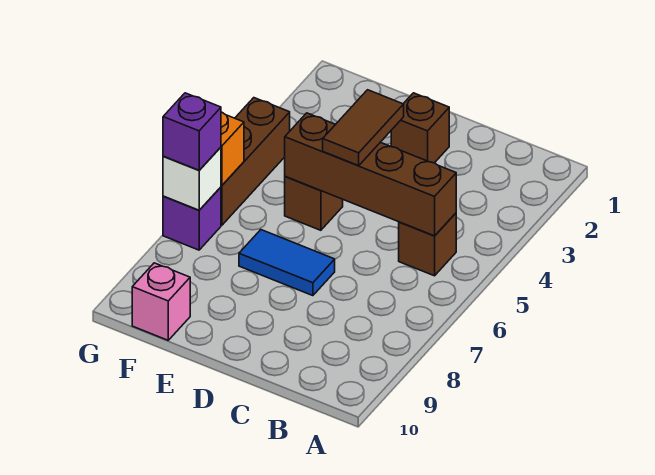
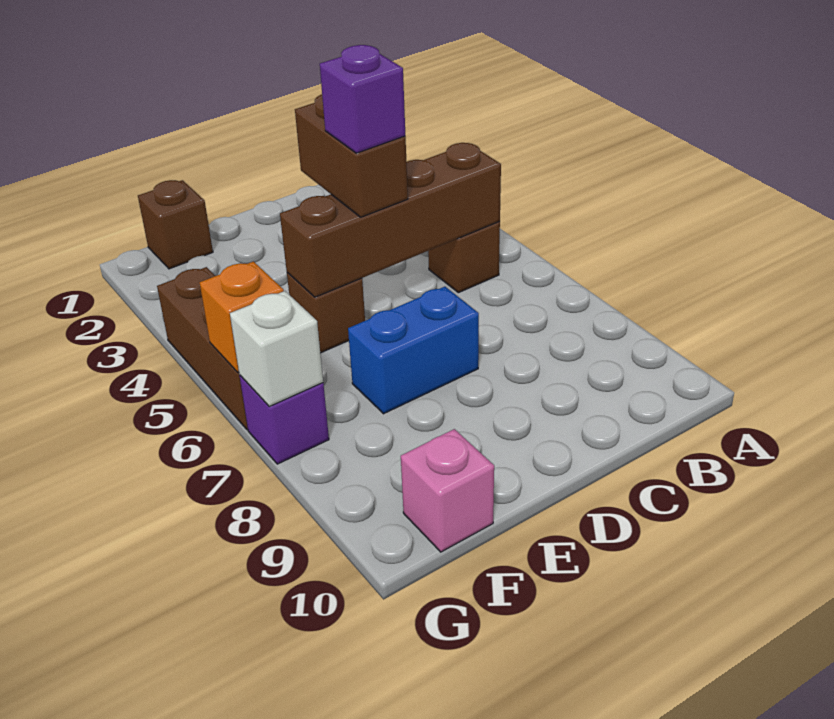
brown 1x1 brick [391,93,449,163] -> brown 1x1 brick moved to [138,180,213,269]
brown 1x2 tile [323,90,404,166] -> brown 1x2 brick [295,94,408,217]
blue 1x2 tile [239,230,335,296] -> blue 1x2 brick [348,287,479,414]
purple 1x1 brick [163,93,221,170] -> purple 1x1 brick moved to [320,45,405,153]

